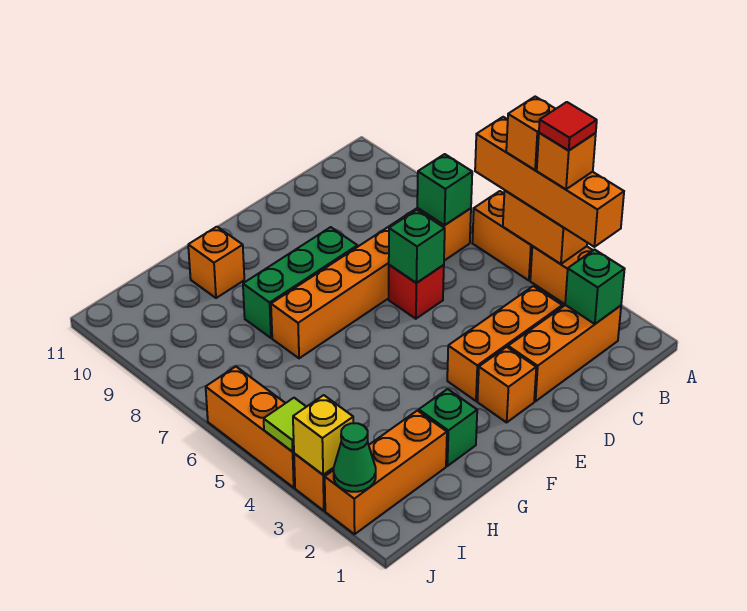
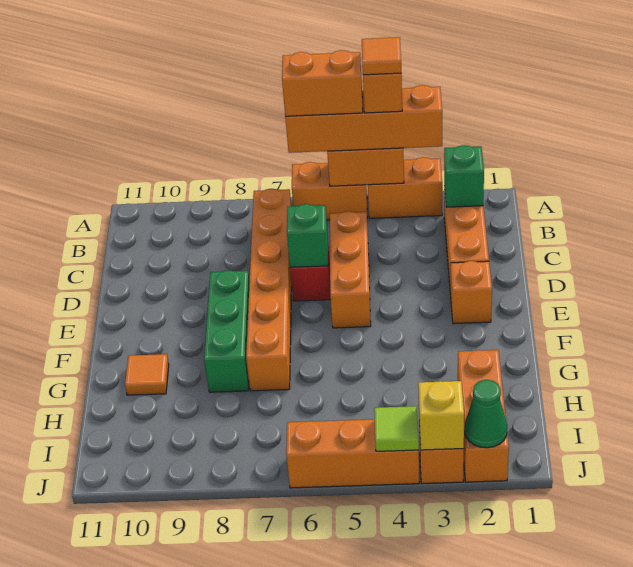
red 1x1 tile [539,102,597,150] -> orange 1x1 tile [362,37,401,75]
orange 1x1 brick [506,97,555,170] -> orange 1x2 brick [282,50,363,116]
green 1x1 brick [417,154,472,225] -> none
orange 1x3 brick [447,286,562,401] -> orange 1x3 brick moved to [330,211,371,328]
green 1x1 brick [419,389,477,466] -> none
orange 1x1 brick [188,227,244,298] -> orange 1x1 tile [125,354,169,395]

